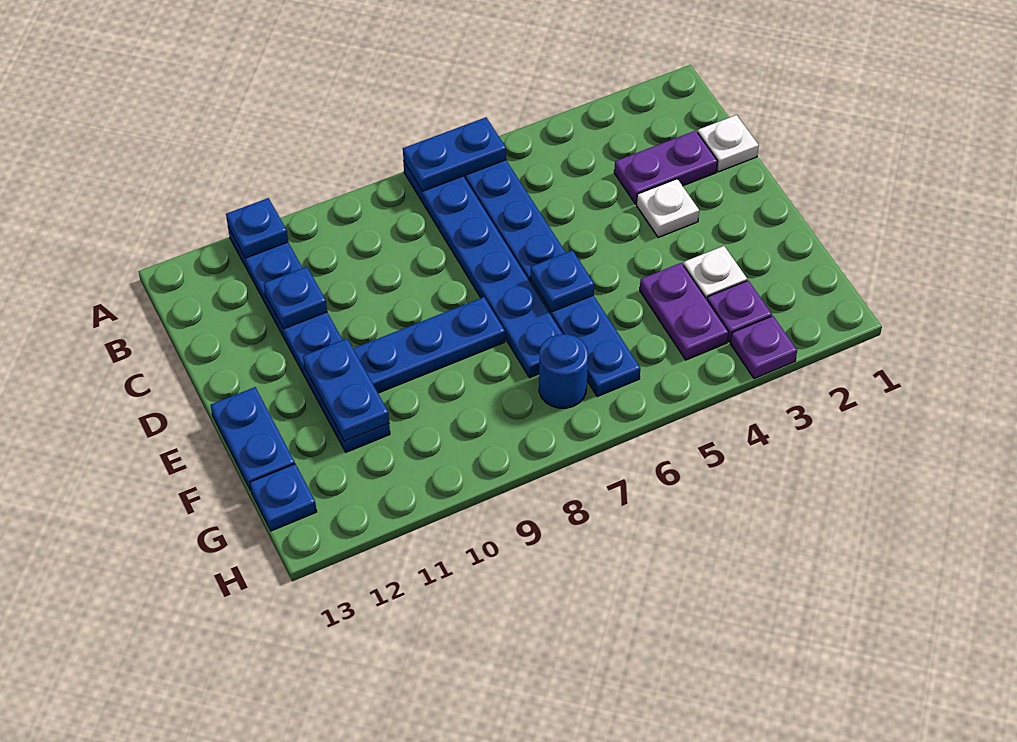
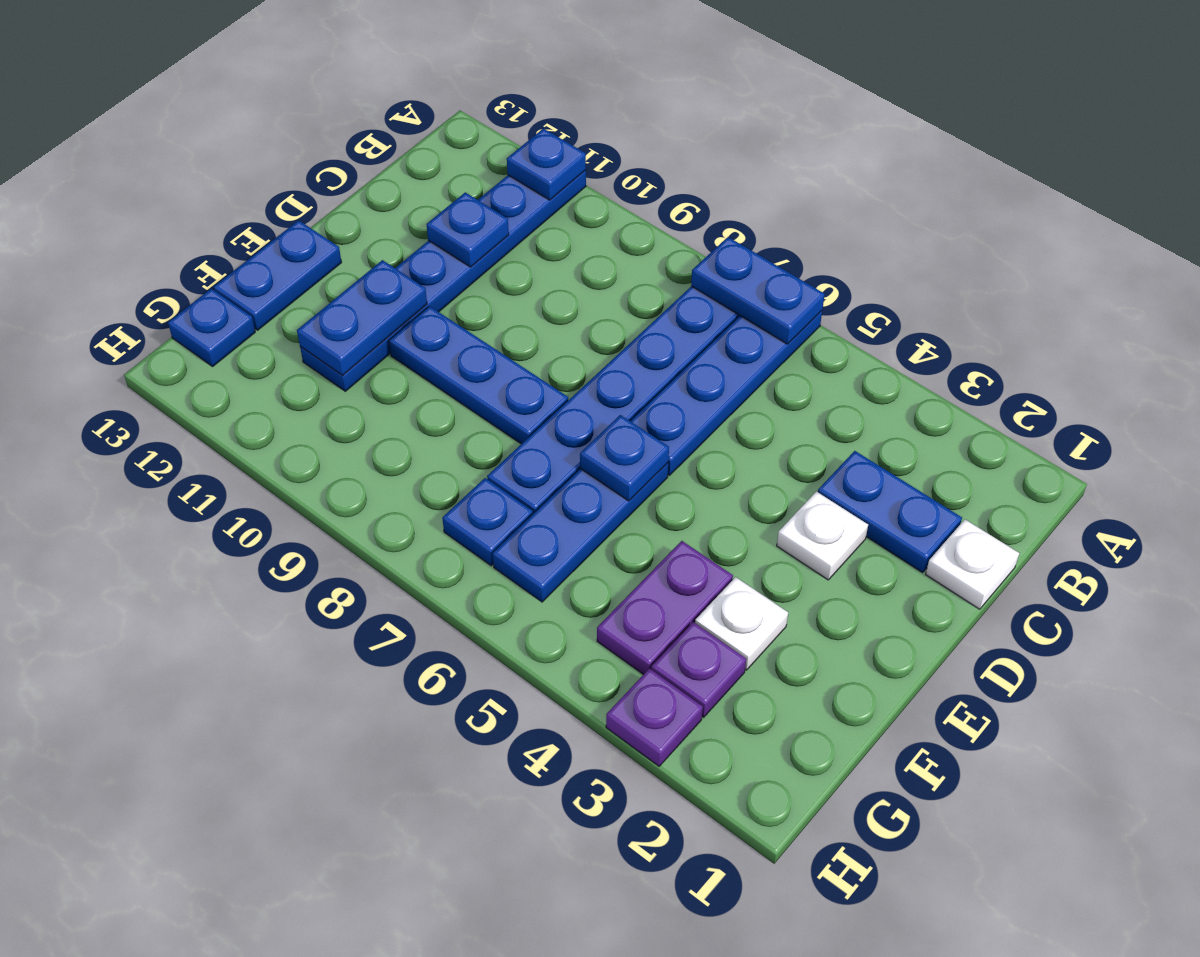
purple 1x2 plate [614,131,718,204] -> blue 1x2 plate [818,451,962,573]
blue 1x1 round brick [539,334,588,408] -> blue 1x1 plate [442,478,533,566]

